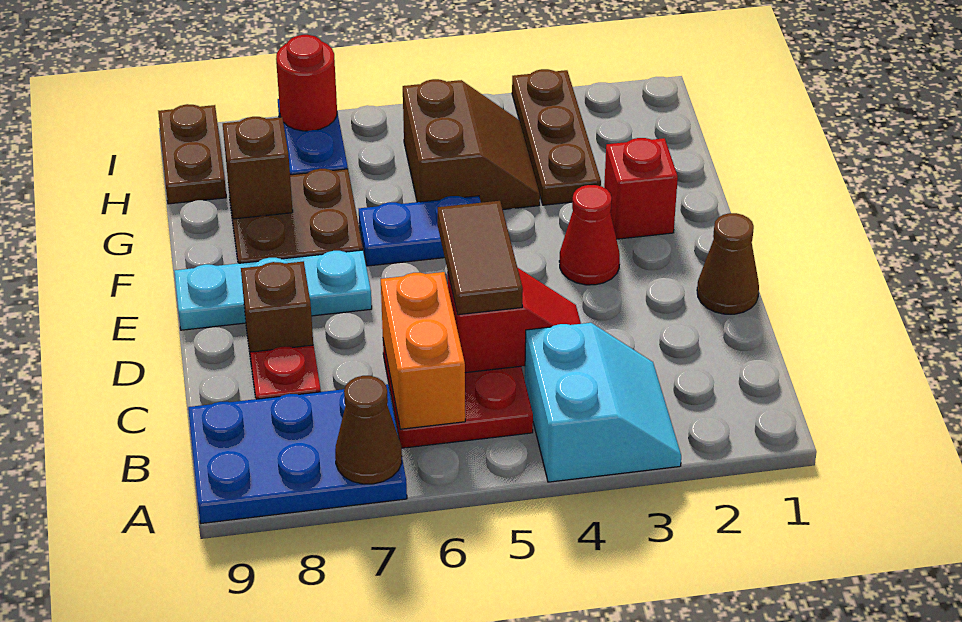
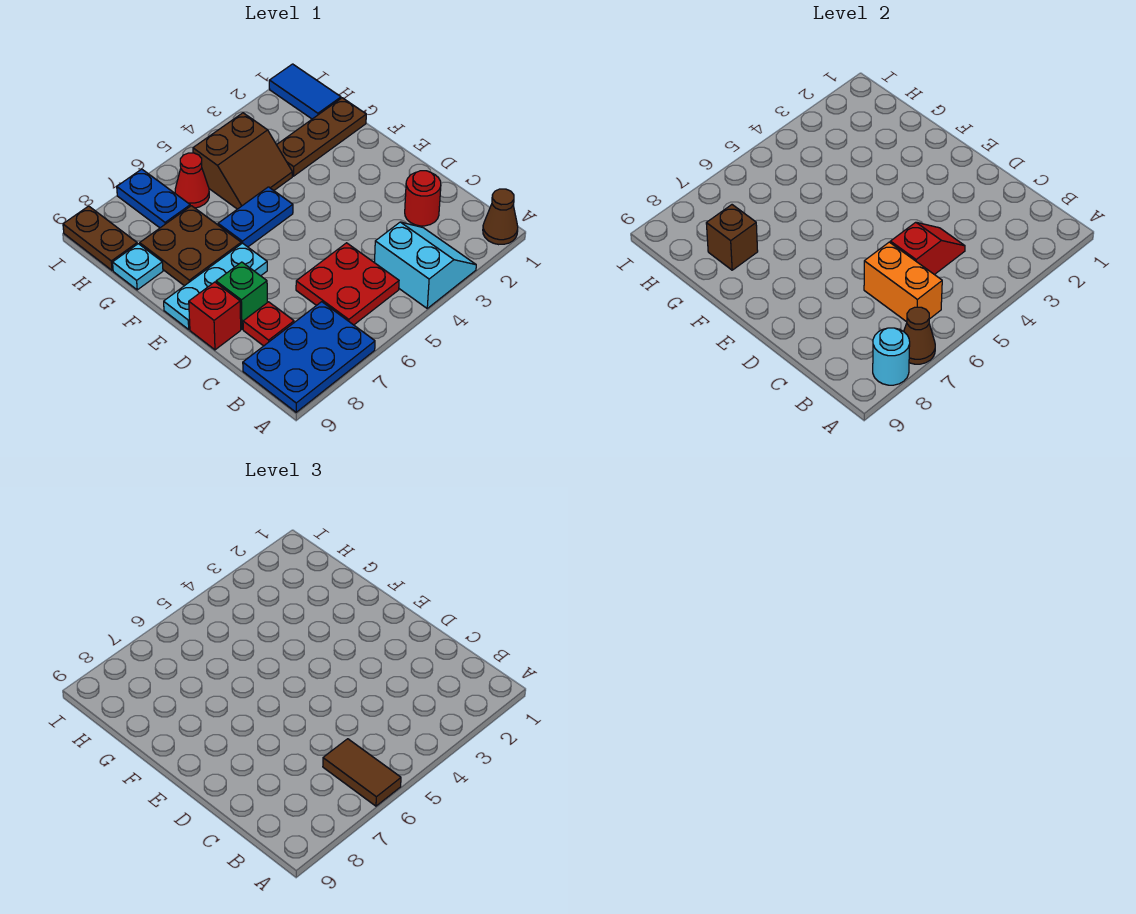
none -> cyan 1x1 round brick [873,328,910,385]
brown 1x2 tile [438,201,523,315] -> brown 1x2 tile moved to [323,739,401,806]
brown 1x1 cone [697,213,759,314] -> brown 1x1 cone moved to [483,189,518,245]
brown 1x1 brick [241,261,313,359] -> green 1x1 brick [216,262,267,329]
red 1x1 cone [559,185,620,285] -> red 1x1 cone moved to [175,153,209,208]
red 1x1 brick [604,138,678,239] -> red 1x1 brick moved to [189,282,241,350]
brown 1x3 plate [512,69,601,205] -> brown 1x3 plate turned to [277,98,366,176]
brown 2x2 slope [403,79,540,209] -> brown 2x2 slope turned to [193,113,292,209]
none -> cyan 1x1 plate [113,244,163,290]
none -> blue 1x2 tile [269,64,341,119]
red 1x1 round brick [276,35,337,131] -> red 1x1 round brick moved to [405,171,441,226]

